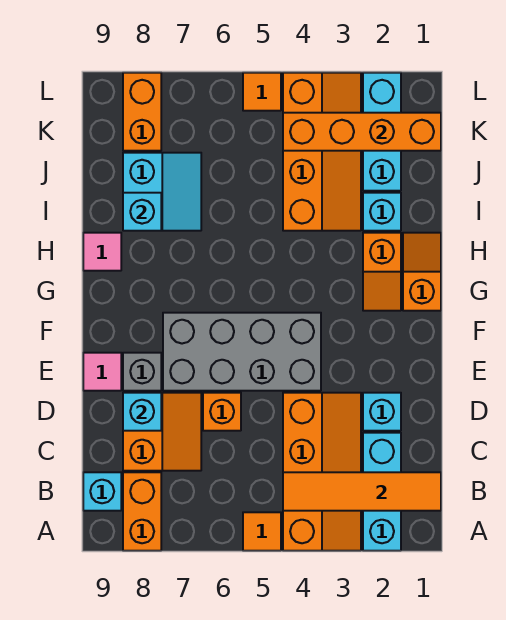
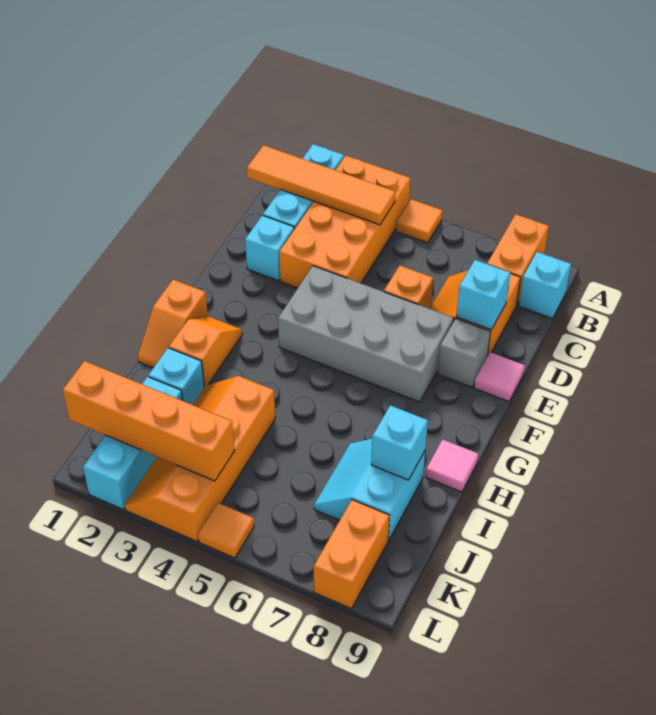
orange 2x4 slope [283,393,361,551] -> orange 2x4 brick [279,155,410,288]

